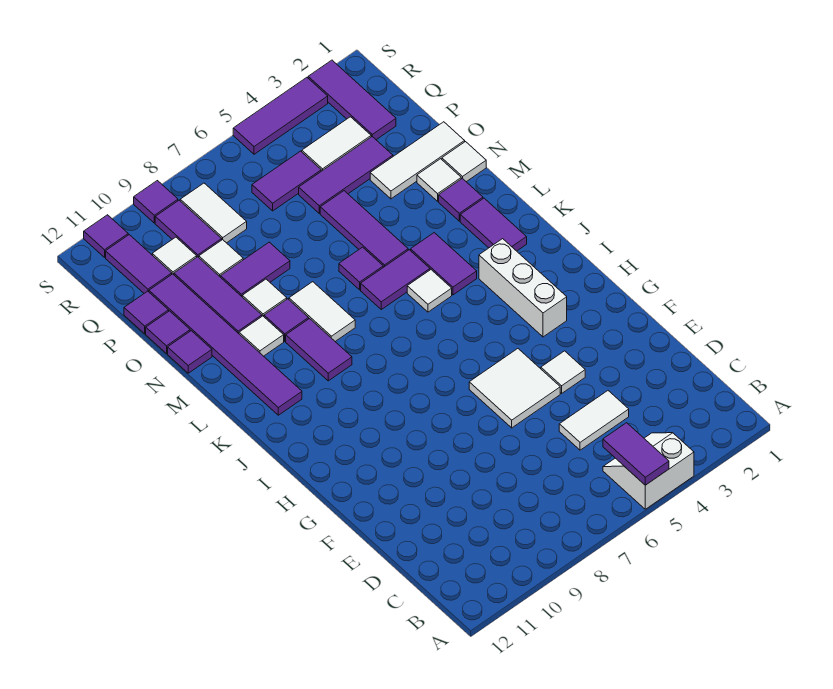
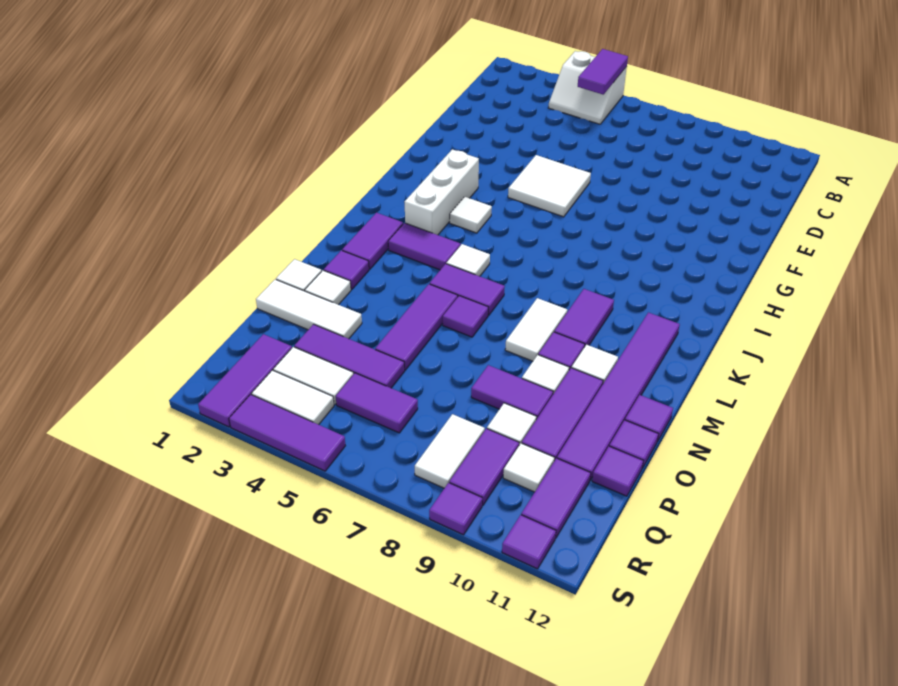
white 1x2 tile [559,391,629,450] -> white 1x2 tile moved to [252,370,334,425]
white 1x1 tile [541,351,585,393] -> white 1x1 tile moved to [450,197,492,233]
purple 1x2 tile [411,233,477,295] -> purple 1x2 tile turned to [388,223,461,270]

